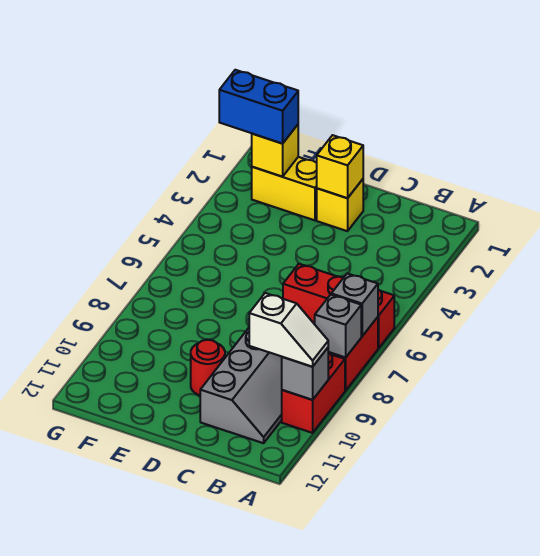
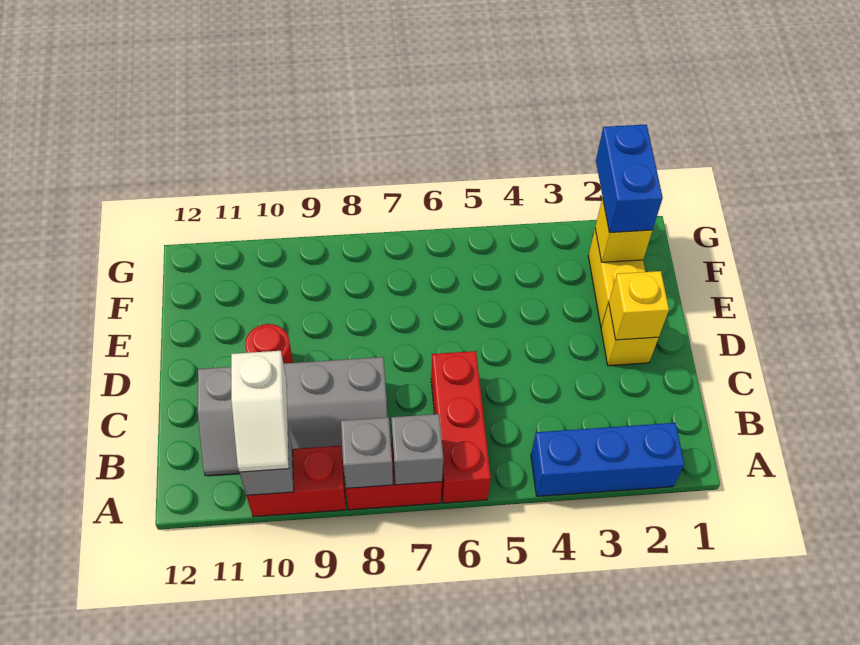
none -> blue 1x3 brick [531,423,684,496]

